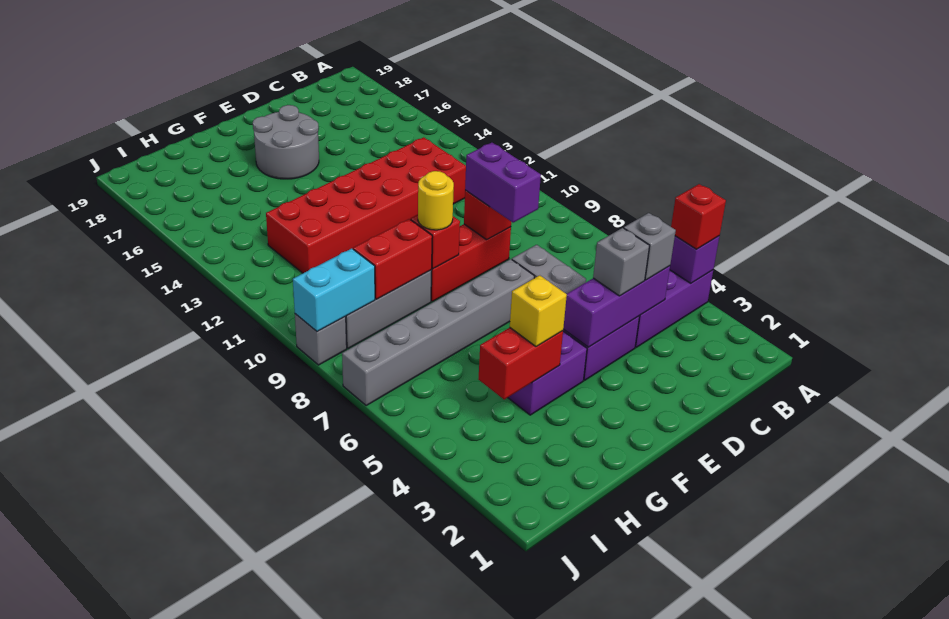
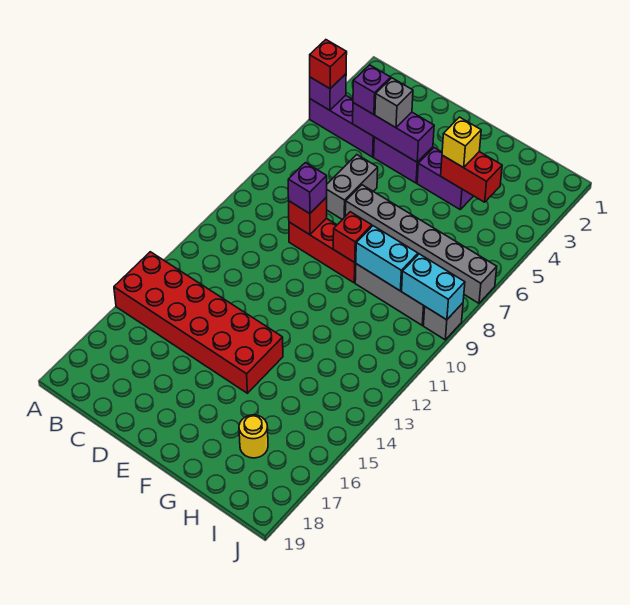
grey 1x1 brick [624,213,676,280] -> purple 1x1 brick [353,65,391,115]
red 2x6 brick [266,137,466,273] -> red 2x6 brick moved to [114,252,283,393]
purple 1x2 brick [465,143,541,223] -> purple 1x1 brick [288,163,327,214]
grey 2x2 round brick [253,105,319,179] -> none
yellow 1x1 round brick [418,171,454,230] -> yellow 1x1 round brick moved to [239,415,268,458]
red 1x2 brick [353,219,432,299] -> cyan 1x2 brick [356,226,418,291]

